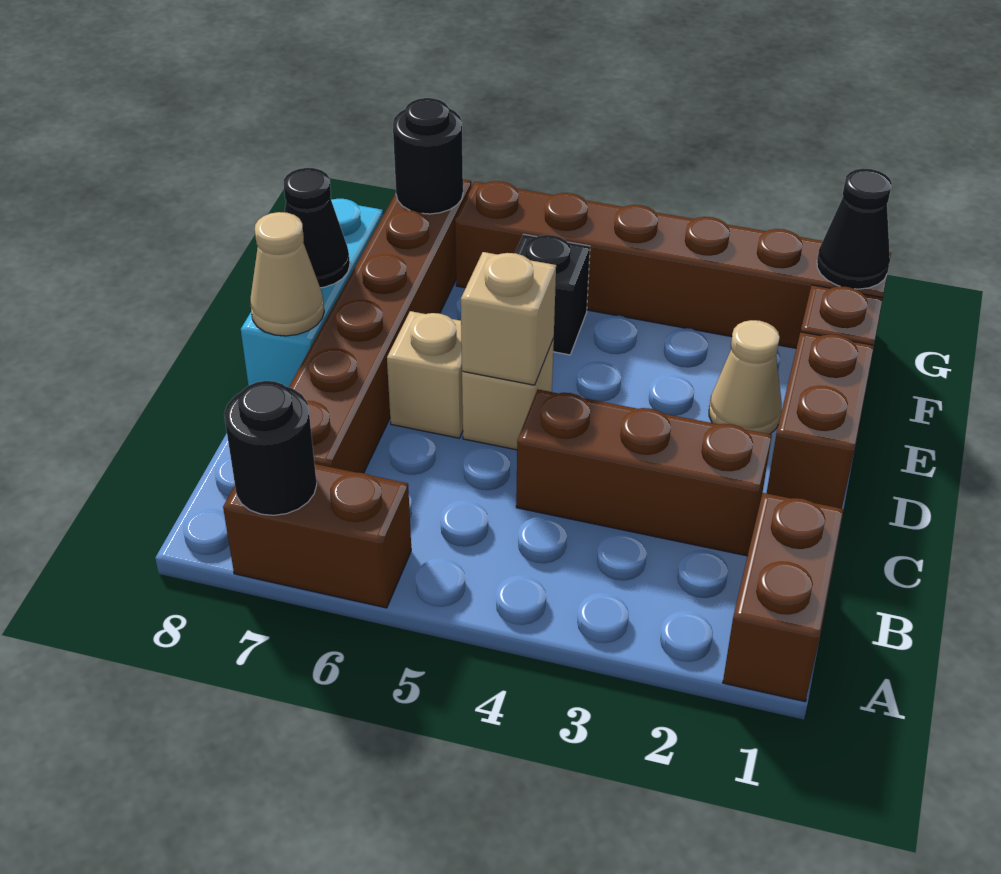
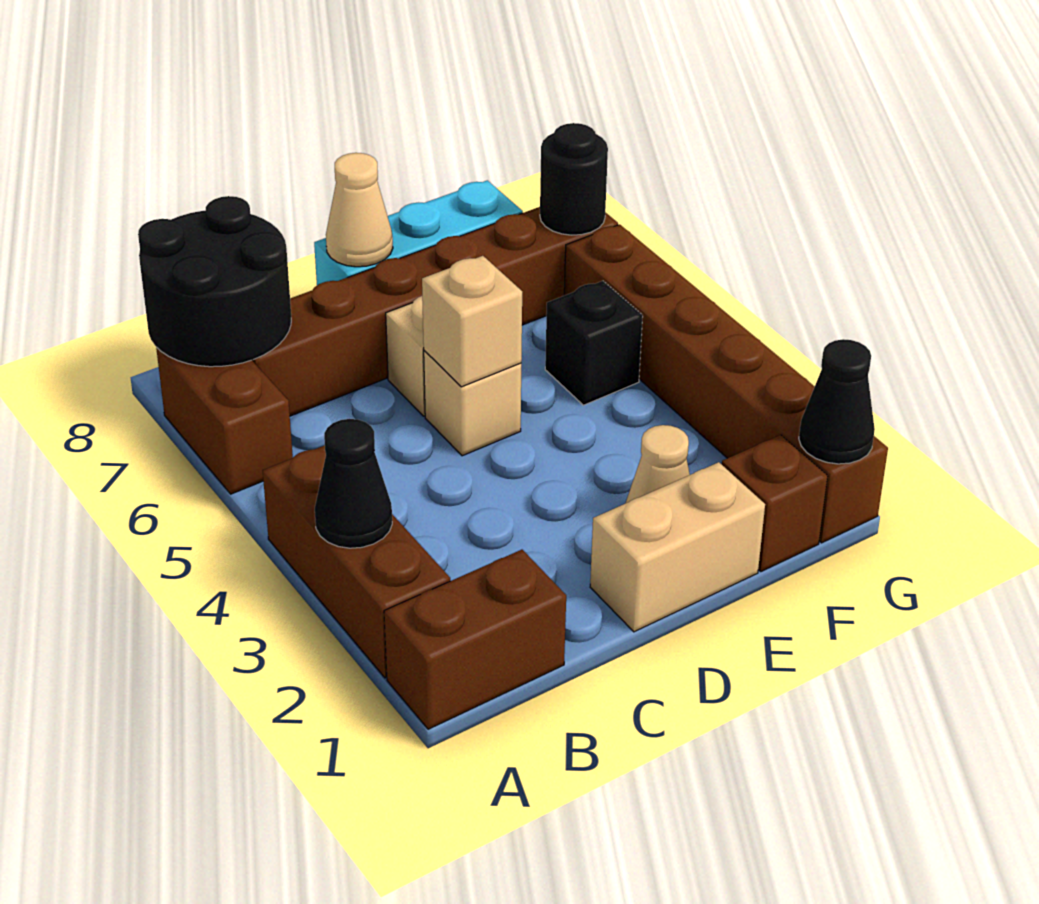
black 1x1 round brick [224,381,317,515] -> black 2x2 round brick [138,196,291,367]
brown 1x3 brick [516,389,772,556] -> brown 1x3 brick moved to [263,445,450,678]
brown 1x2 brick [767,332,874,509] -> tan 1x2 brick [590,462,765,632]
black 1x1 cone [284,168,350,288] -> black 1x1 cone moved to [315,419,392,548]

